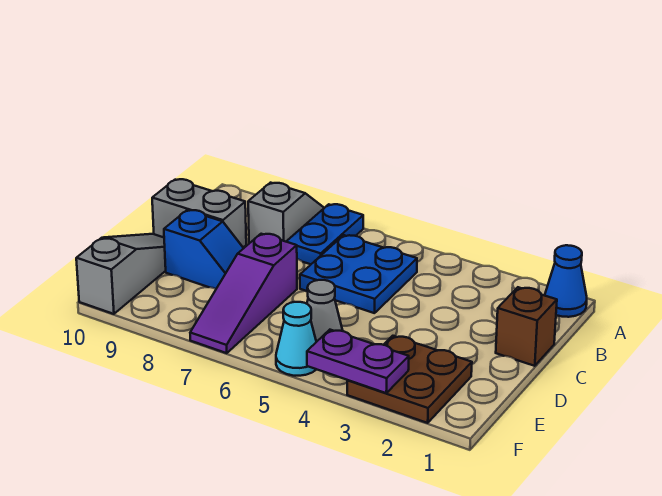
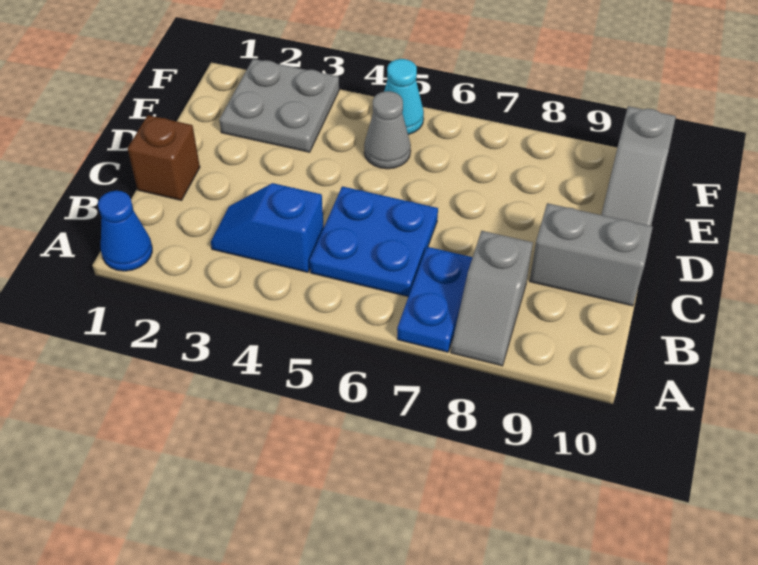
purple 1x3 slope [190,234,297,353] -> none
blue 1x2 slope [164,210,244,289] -> blue 1x2 slope moved to [211,183,324,272]
brown 2x2 plate [347,336,472,423] -> grey 2x2 plate [219,59,339,152]
purple 1x2 plate [307,330,409,393] -> none

